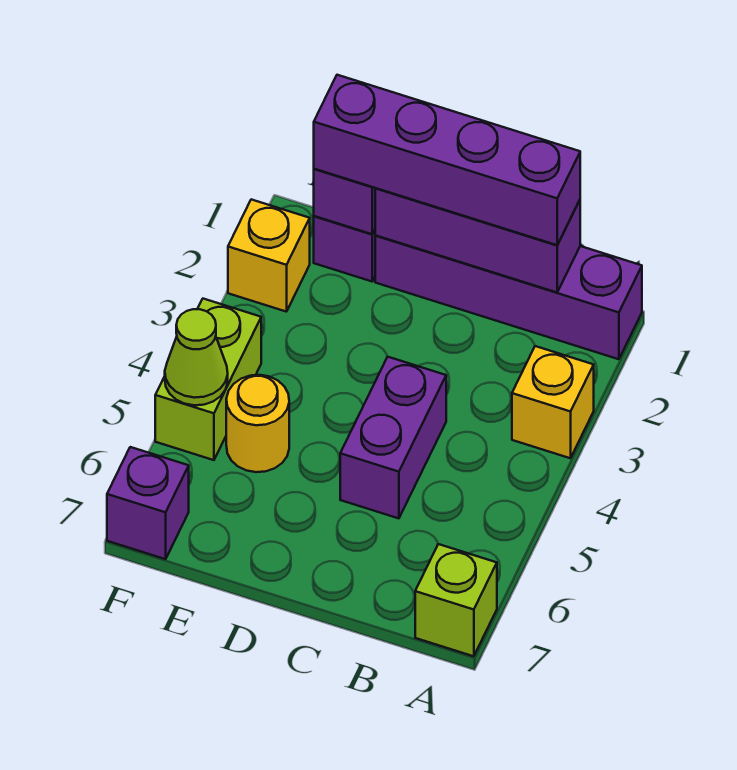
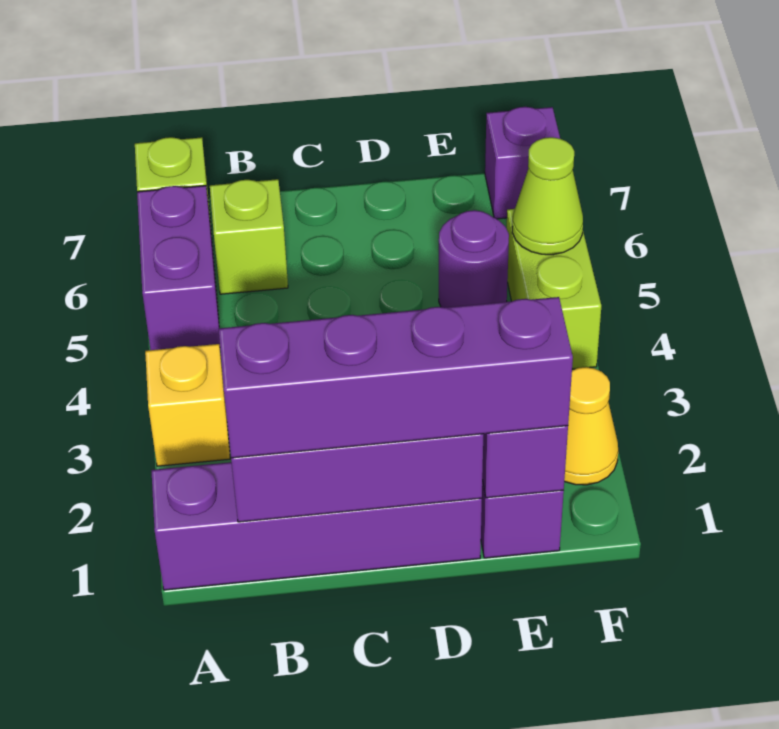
none -> lime 1x1 brick [210,179,288,294]
purple 1x2 brick [340,357,446,518] -> purple 1x2 brick moved to [137,186,220,350]
yellow 1x1 round brick [226,375,289,472] -> purple 1x1 round brick [439,210,509,308]
yellow 1x1 brick [228,199,310,312] -> yellow 1x1 cone [564,367,618,485]

